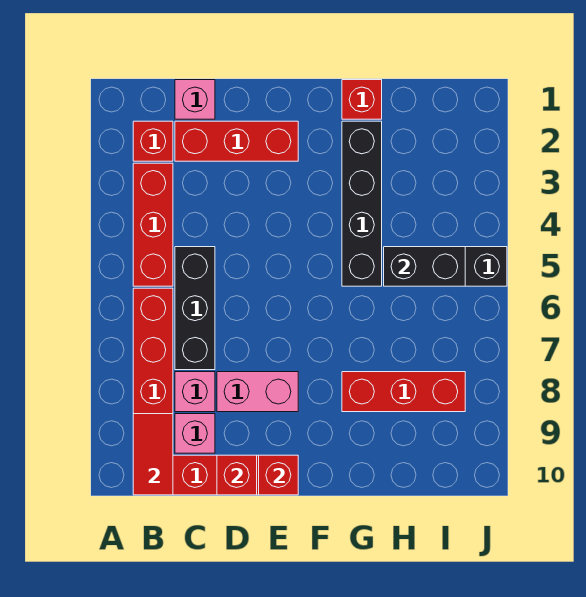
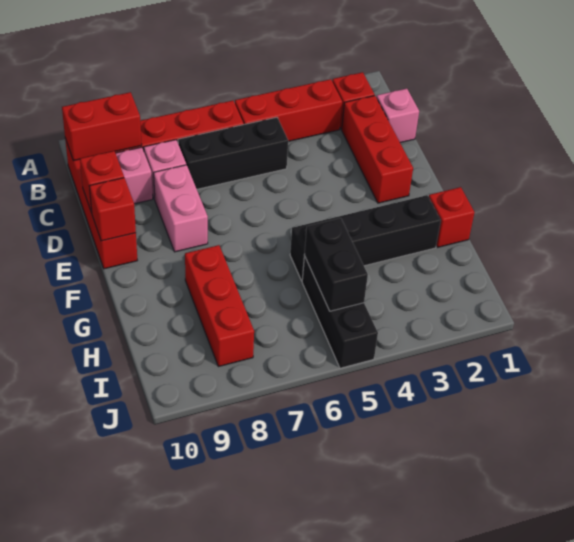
red 1x2 tile [133,414,173,495] -> red 1x2 brick [62,92,142,161]

